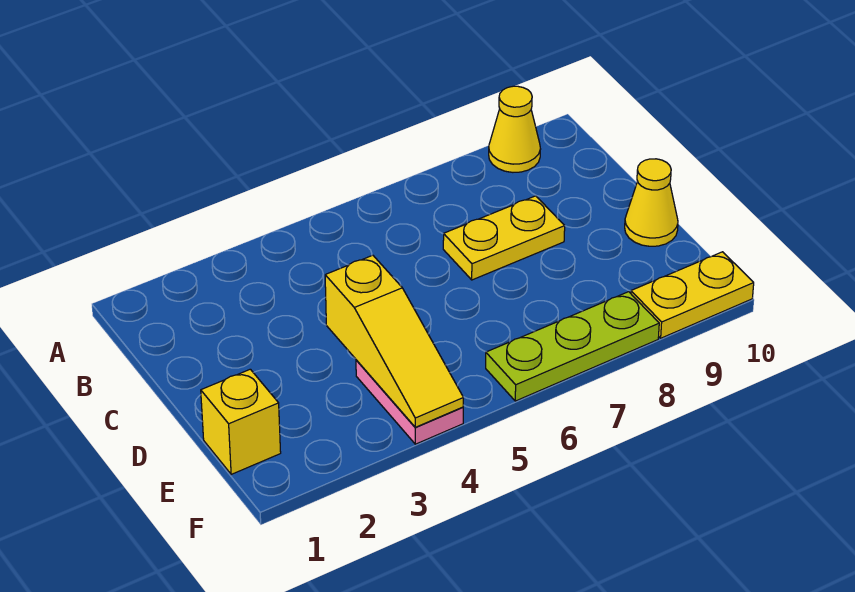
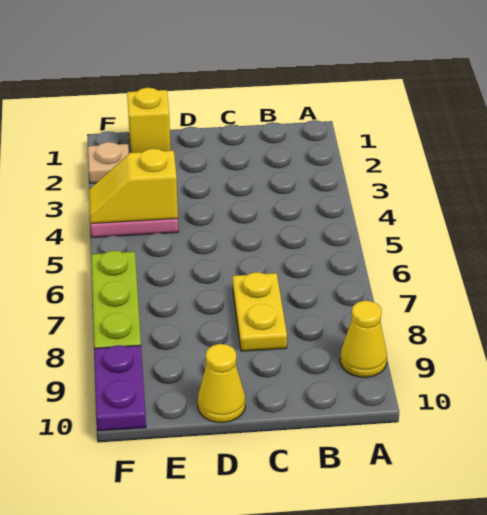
yellow 1x3 slope [325,255,463,427] -> yellow 1x2 slope [89,149,178,224]
none -> tan 1x1 plate [88,142,129,183]
yellow 1x2 plate [631,252,754,338] -> purple 1x2 plate [94,345,146,431]

